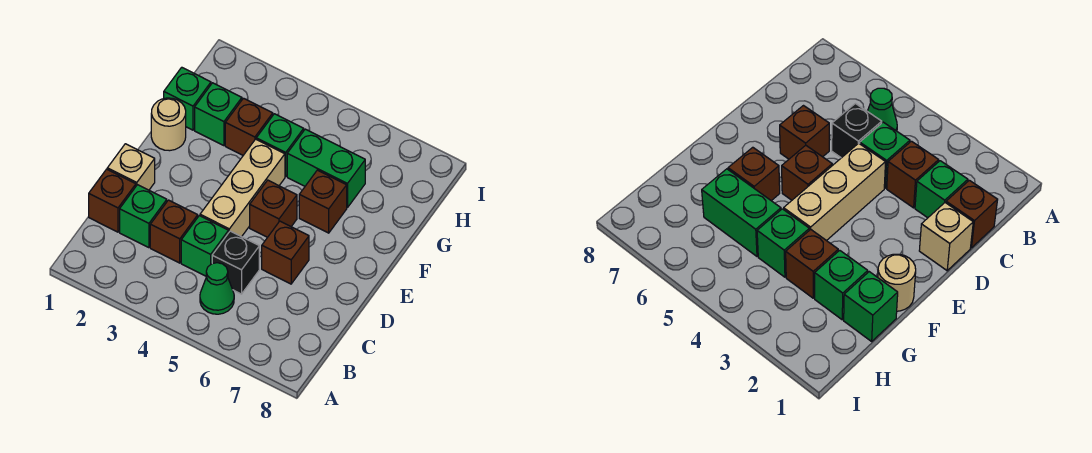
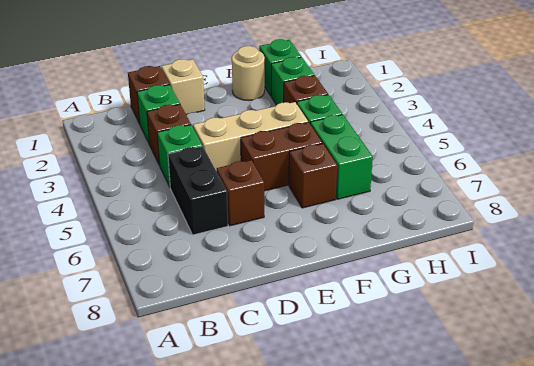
green 1x1 cone [200,263,234,314] -> none
black 1x1 brick [212,231,259,294] -> black 1x2 brick [168,146,228,235]
brown 1x1 brick [250,180,297,237] -> brown 1x2 brick [241,122,322,191]

